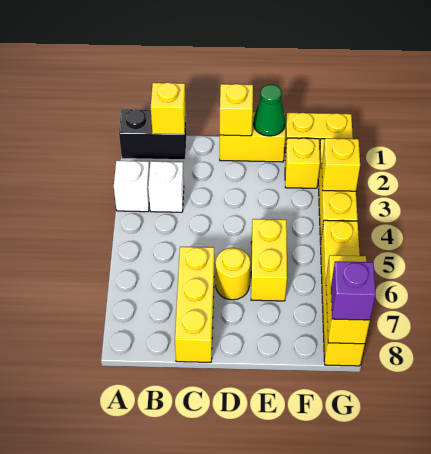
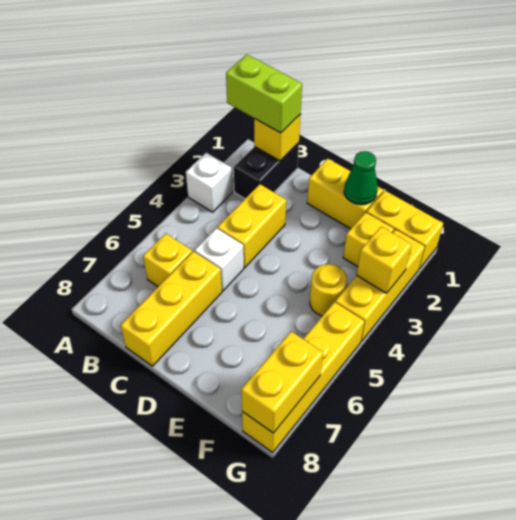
black 1x2 brick [119,109,187,160] -> black 1x2 brick turned to [234,143,299,199]
none -> lime 1x2 brick [226,54,302,133]
white 1x1 brick [148,161,184,212] -> white 1x1 brick moved to [195,228,244,291]
yellow 1x1 brick [220,84,253,136] -> yellow 1x1 brick moved to [143,234,192,287]
yellow 1x1 round brick [216,248,250,300] -> yellow 1x1 round brick moved to [310,264,347,316]
yellow 1x2 brick [251,219,287,301] -> yellow 1x2 brick moved to [217,184,286,268]
purple 1x1 brick [331,261,376,320] -> none

